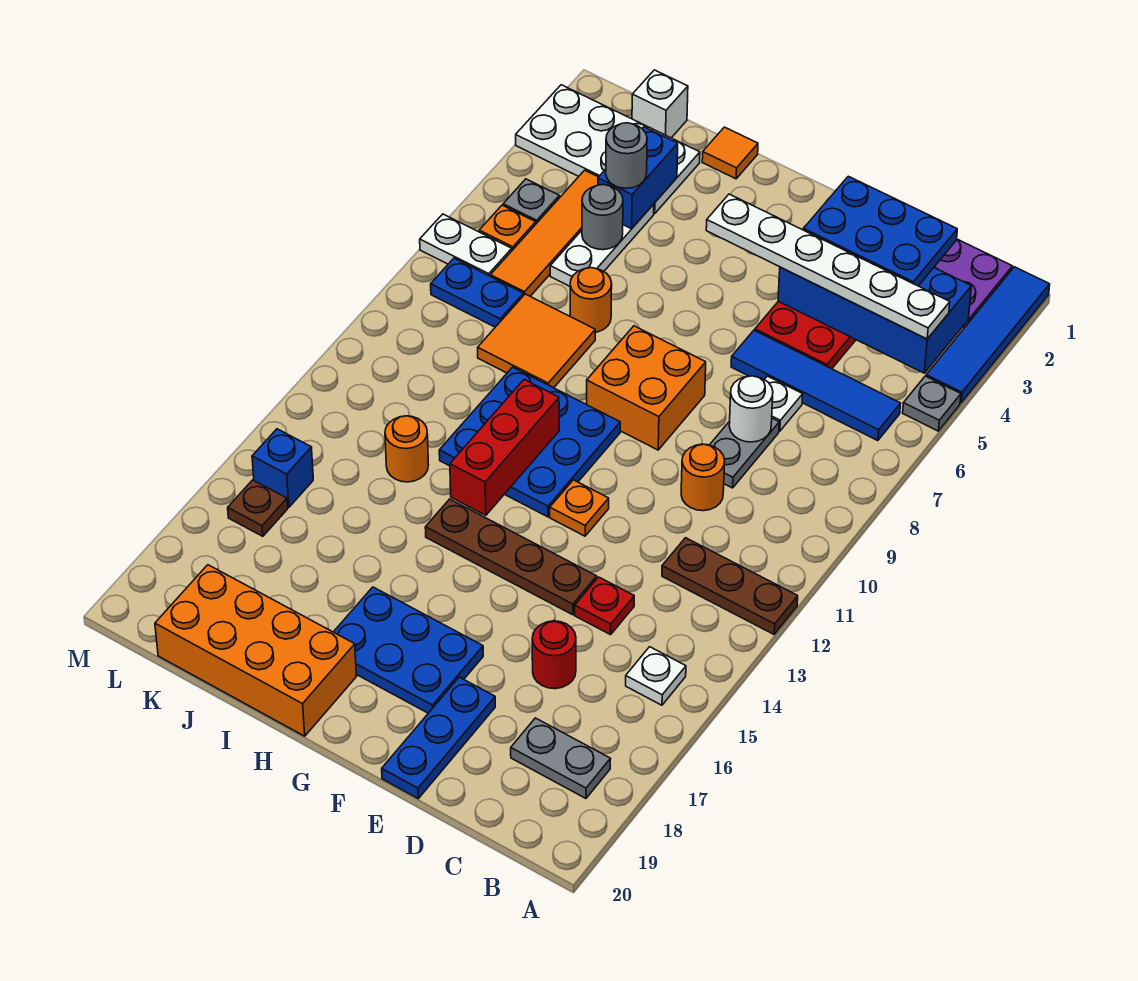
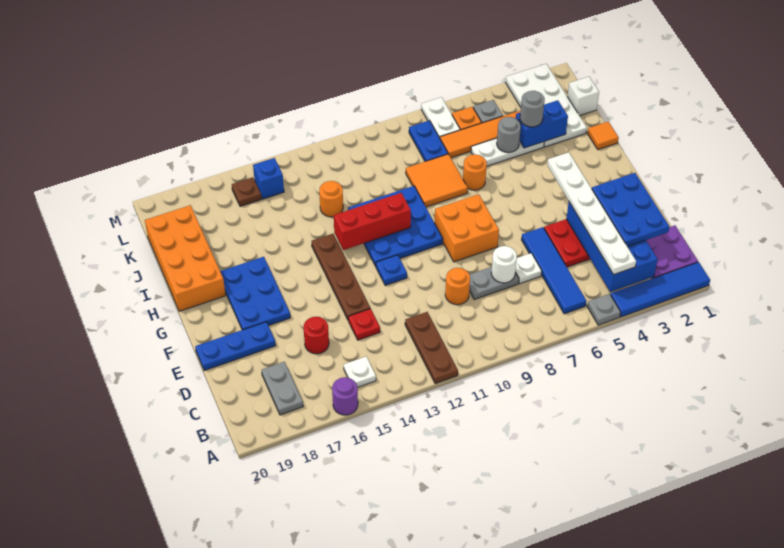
none -> purple 1x1 round brick [332,377,358,415]
orange 1x1 plate [550,480,609,536] -> blue 1x1 plate [376,255,407,286]

